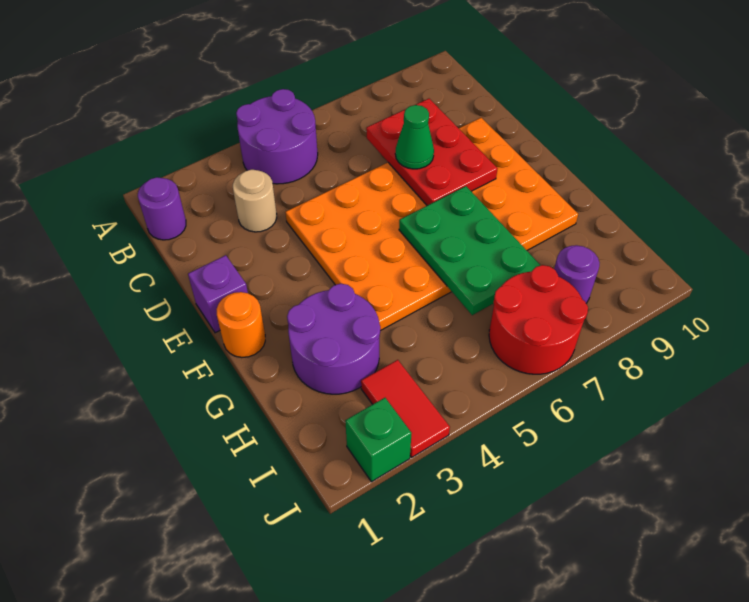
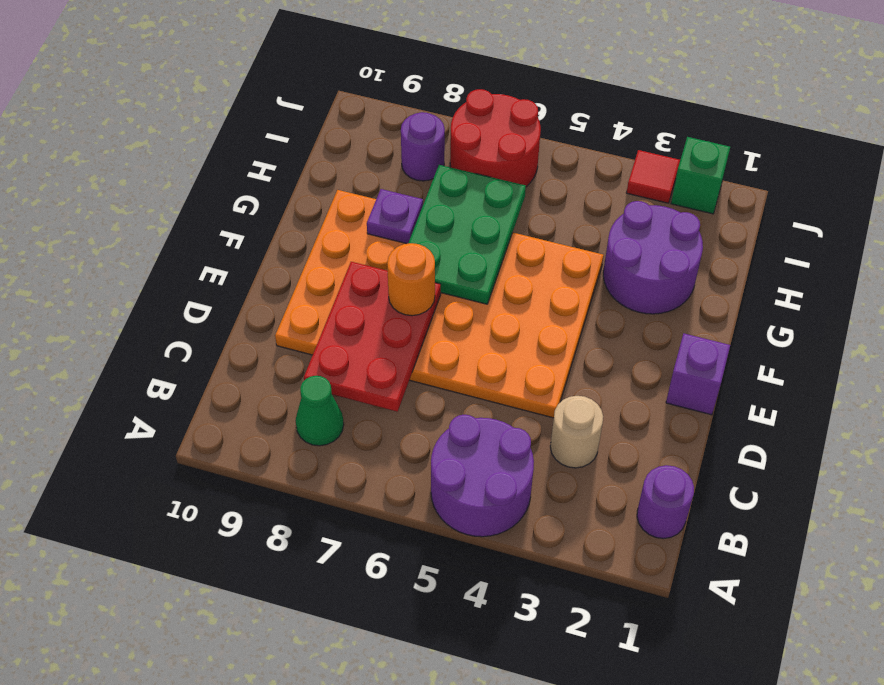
green 1x1 cone [395,105,434,169] -> green 1x1 cone moved to [295,376,344,446]
orange 1x1 round brick [216,292,265,357] -> orange 1x1 round brick moved to [387,243,435,316]
none -> purple 1x1 plate [367,189,423,244]
red 1x2 tile [361,360,450,457] -> red 1x1 tile [627,150,680,203]

